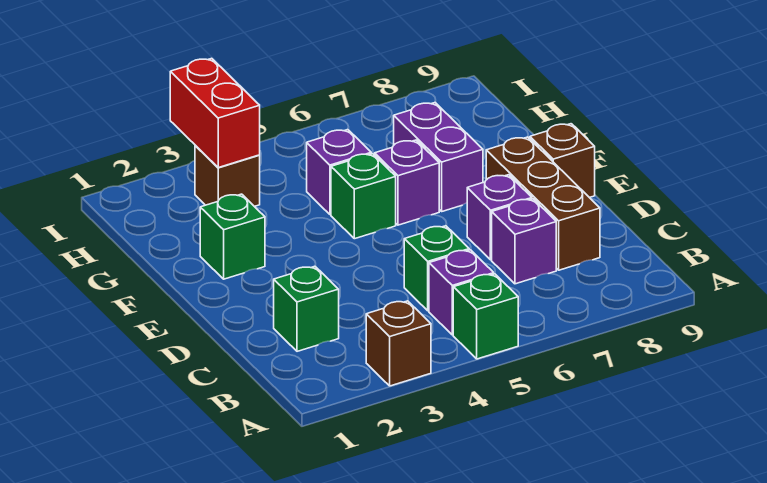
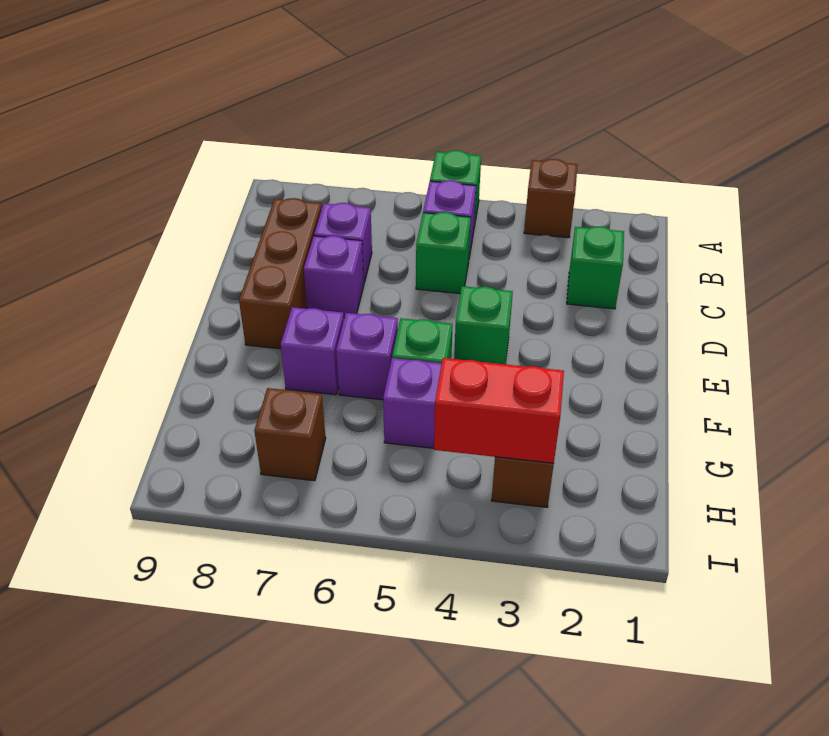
brown 1x1 brick [530,124,595,198] -> brown 1x1 brick moved to [254,388,326,481]
green 1x1 brick [200,194,265,279] -> green 1x1 brick moved to [454,286,513,364]
purple 1x2 brick [394,103,483,211] -> purple 1x1 brick [281,307,344,395]
red 1x2 brick [170,58,260,168] -> red 1x2 brick turned to [434,358,564,463]

